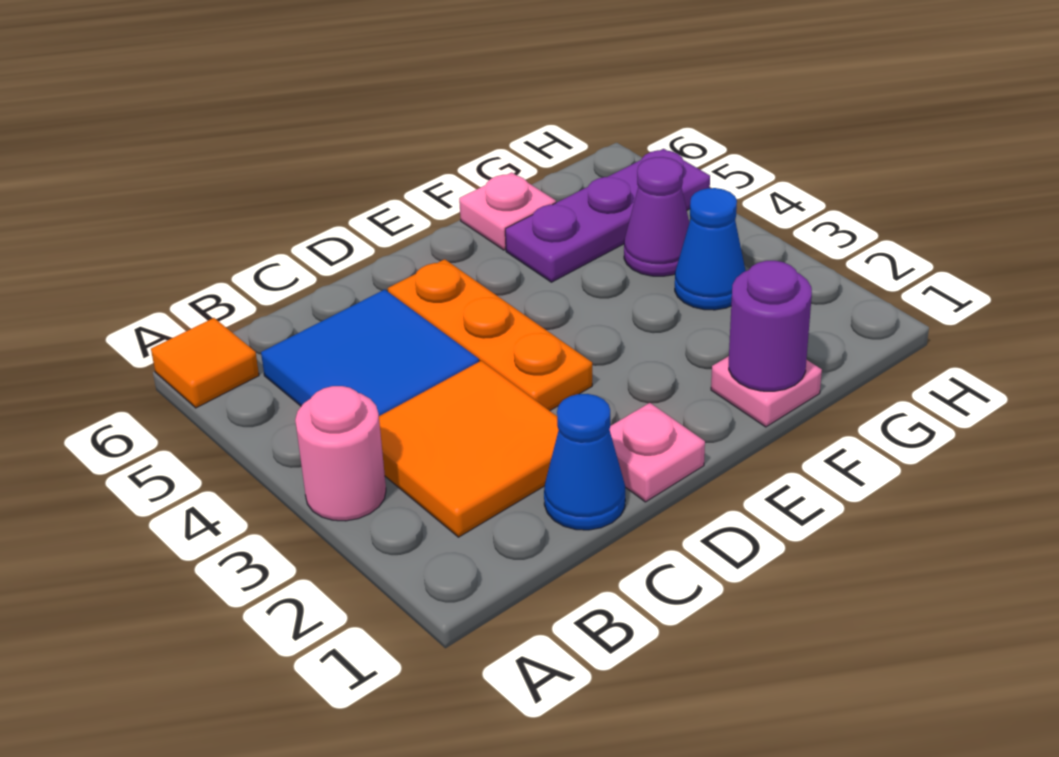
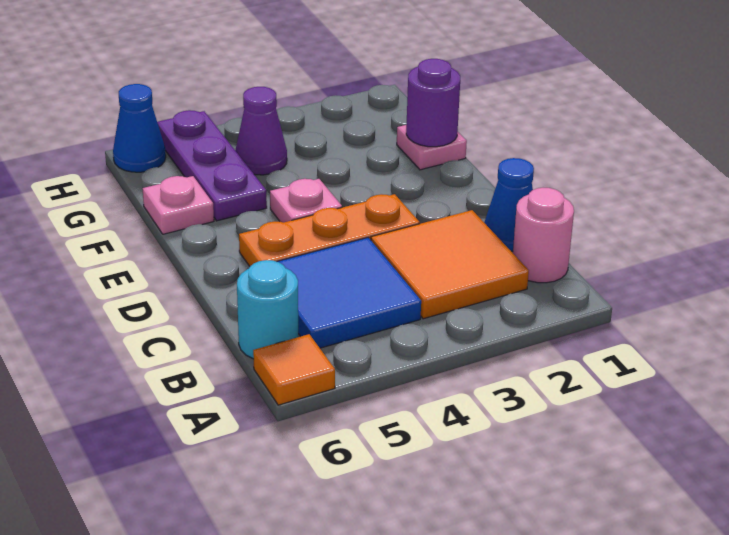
pink 1x1 round brick [295,386,386,521] -> pink 1x1 round brick moved to [513,188,574,283]
none -> cyan 1x1 round brick [237,260,298,359]
pink 1x1 plate [610,403,705,502] -> pink 1x1 plate moved to [270,179,342,223]
blue 1x1 cone [675,188,746,310] -> blue 1x1 cone moved to [113,84,166,172]

